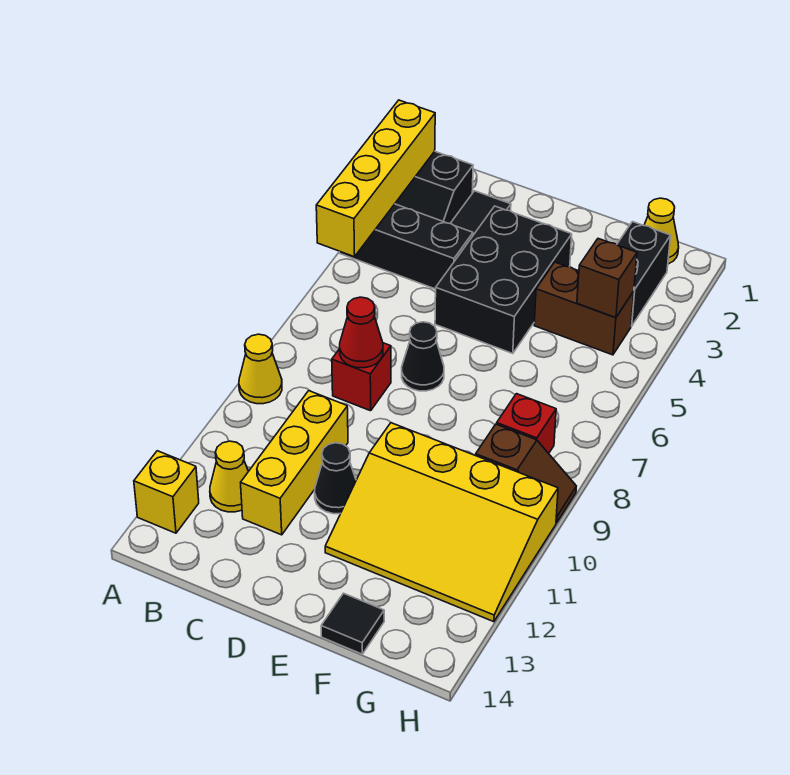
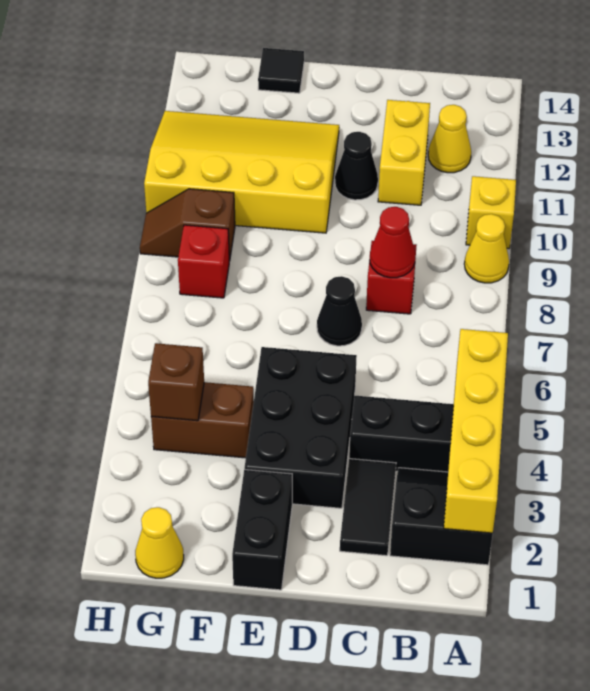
yellow 1x1 brick [134,451,199,533] -> yellow 1x1 brick moved to [466,176,516,248]
yellow 1x3 brick [241,391,348,535] -> yellow 1x2 brick [378,100,430,205]
black 1x2 brick [617,222,671,326] -> black 1x2 brick moved to [232,470,292,590]

